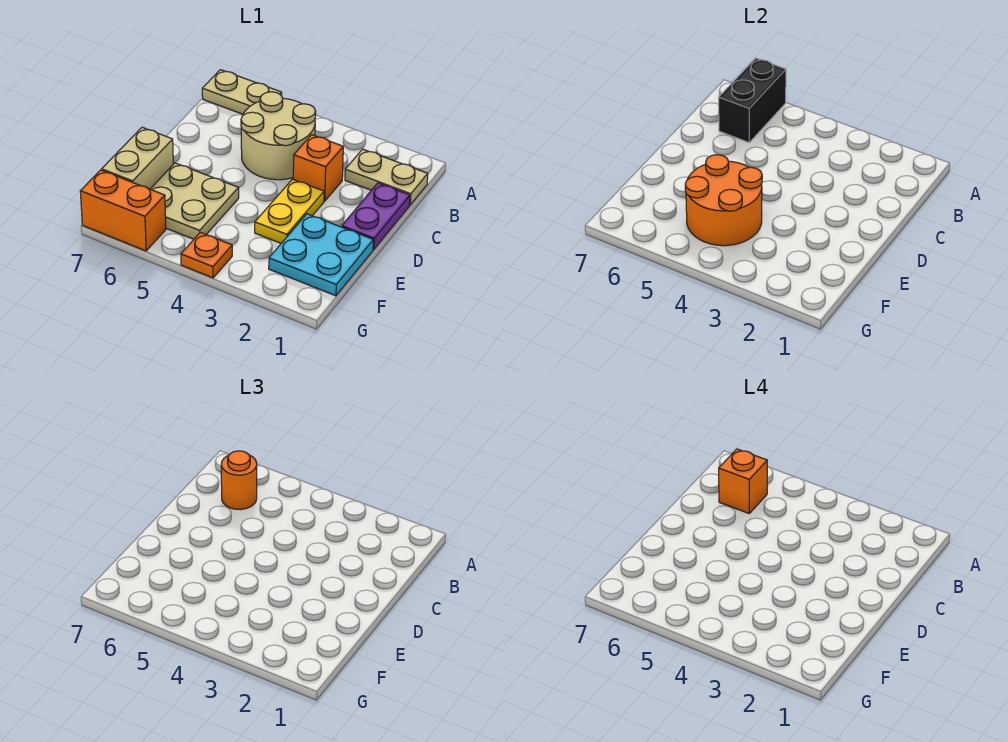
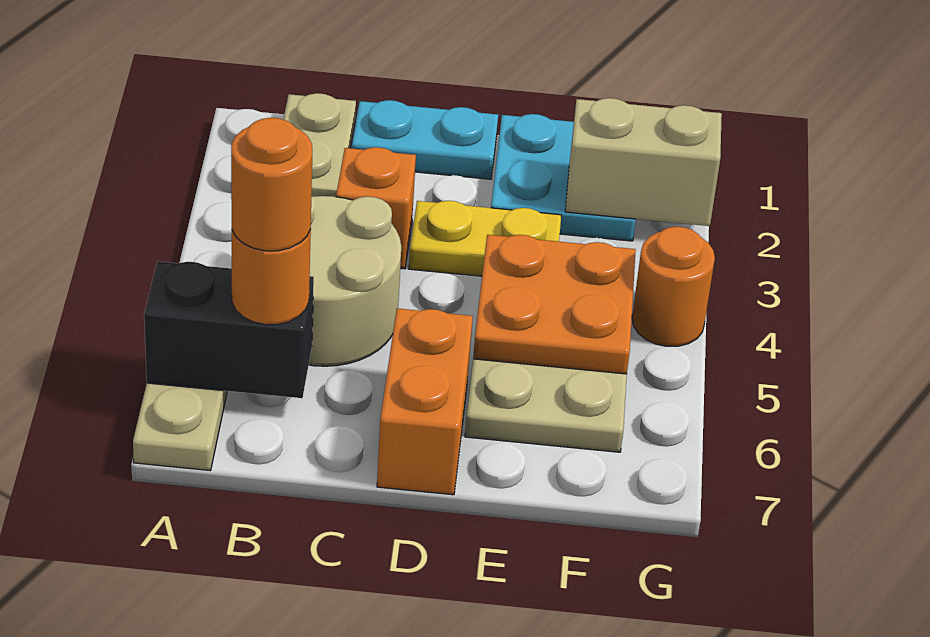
orange 1x1 brick [719,449,767,513] -> orange 1x1 round brick [231,118,312,251]
purple 1x2 plate [342,183,410,249] -> cyan 1x2 plate [352,100,498,179]
orange 2x2 round brick [685,155,762,246] -> orange 2x2 plate [473,235,636,374]
tan 1x2 brick [102,127,173,189] -> tan 1x2 brick moved to [565,98,722,226]
orange 1x1 plate [181,232,232,278] -> orange 1x1 round brick [632,227,715,346]
orange 1x2 brick [80,170,166,251] -> orange 1x2 brick moved to [377,308,473,495]

